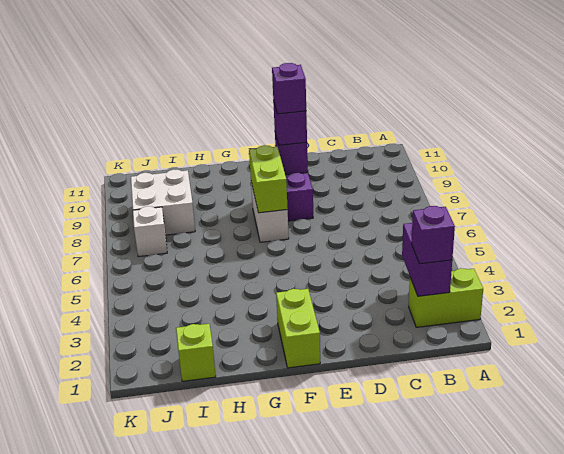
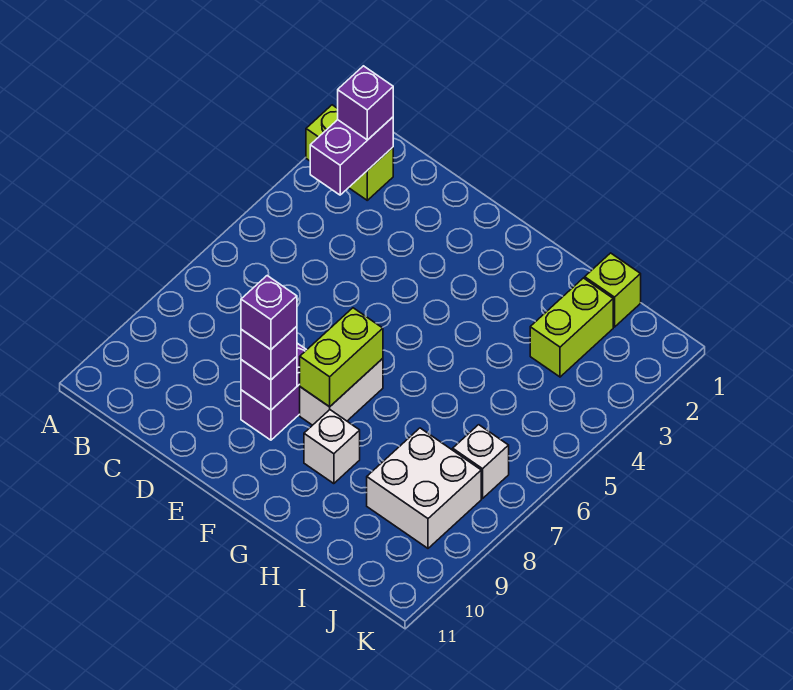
lime 1x2 brick [276,289,320,368] -> lime 1x2 brick moved to [530,278,613,377]
none -> white 1x1 brick [304,410,360,484]

